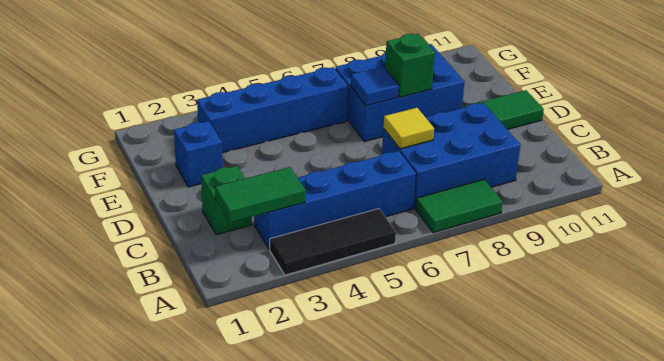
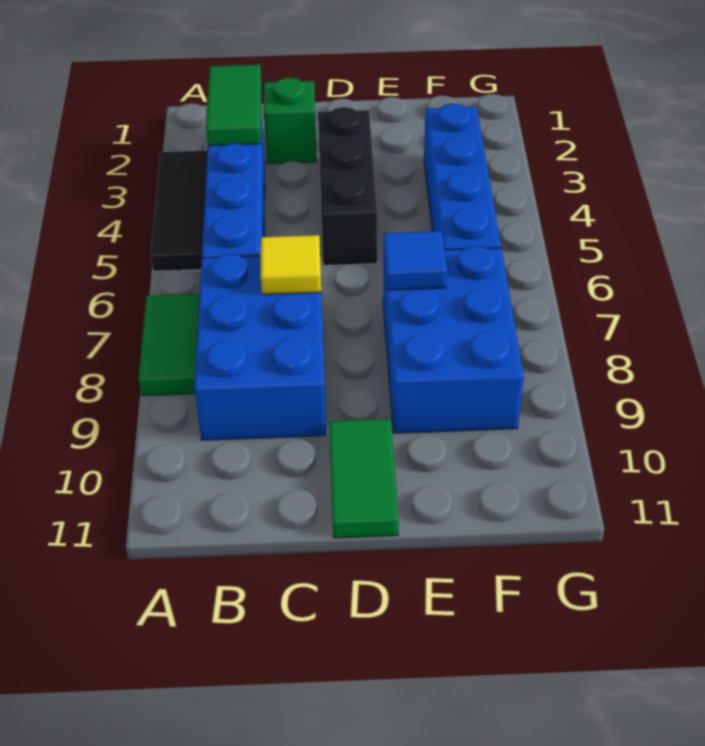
none -> black 1x3 brick [318,107,377,266]
blue 1x1 brick [174,121,223,187] -> none
green 1x1 brick [385,34,435,97] -> none

